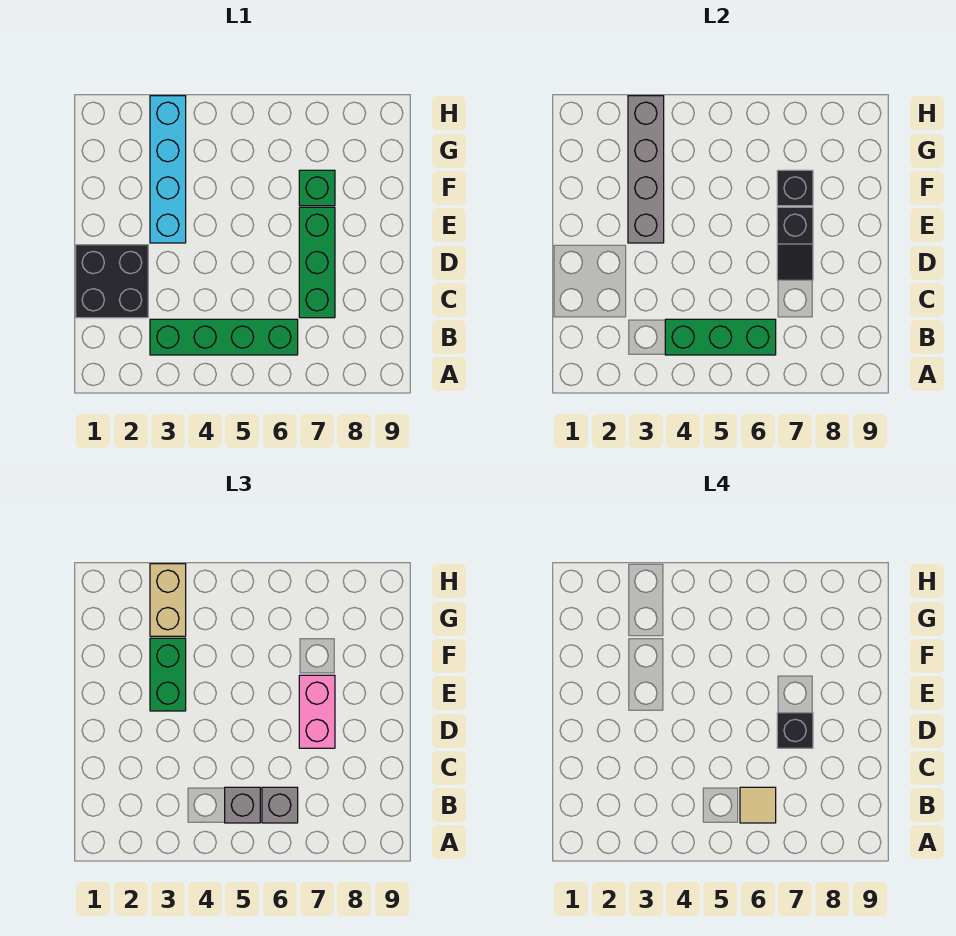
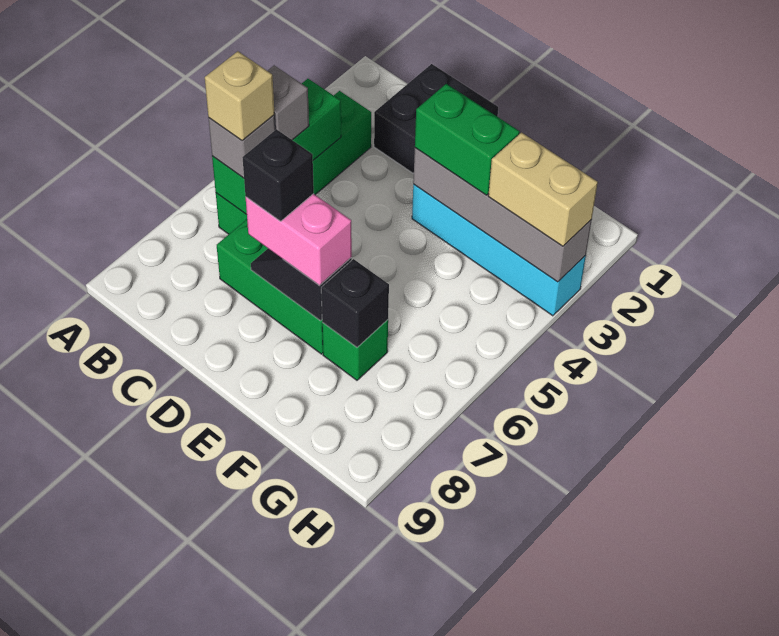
tan 1x1 tile [740,787,776,823] -> tan 1x1 brick [205,51,275,141]

